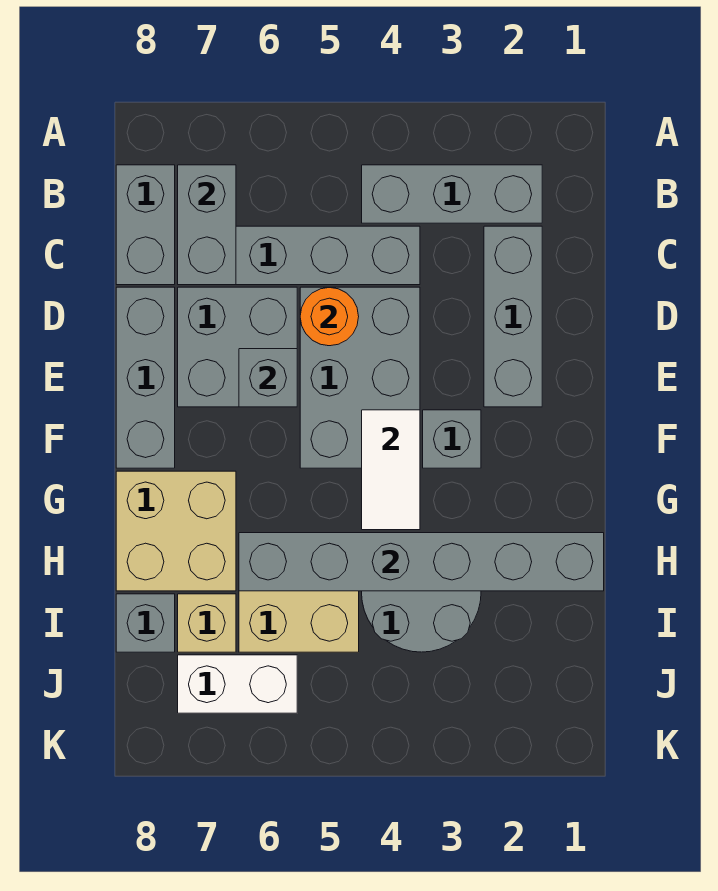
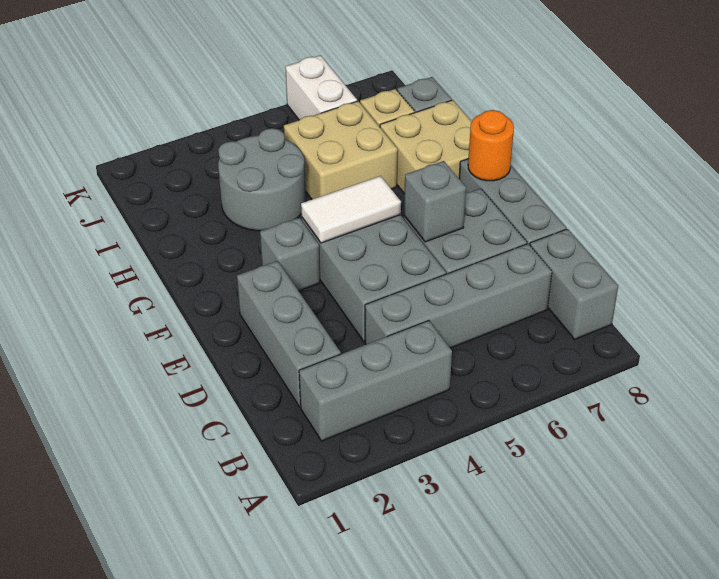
grey 1x2 brick [178,165,236,285] -> none
orange 1x1 round brick [300,287,359,346] -> orange 1x1 round brick moved to [468,110,514,181]
white 1x2 tile [362,410,420,530] -> white 1x2 tile turned to [301,176,401,243]
grey 1x6 brick [239,533,604,591] -> none
white 1x2 brick [178,655,297,713] -> white 1x2 brick turned to [285,55,357,120]

